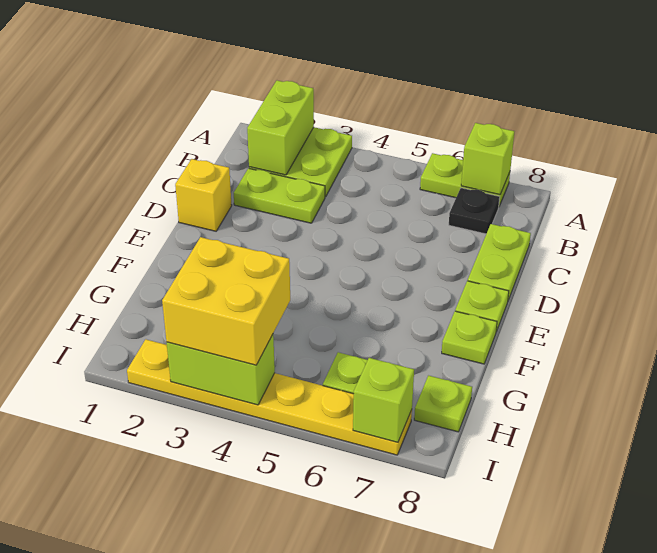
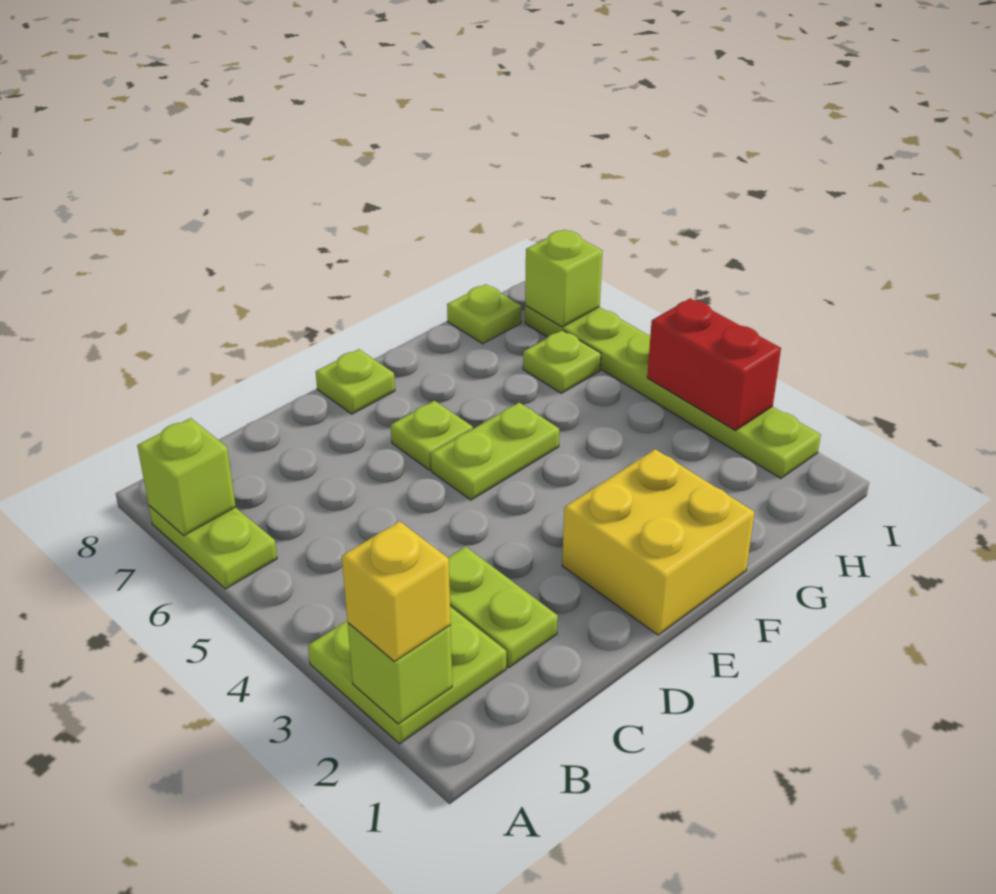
lime 1x2 brick [247,81,314,175] -> lime 1x1 brick [348,623,452,724]
black 1x1 plate [449,188,500,234] -> none
lime 1x2 plate [468,224,531,300] -> lime 1x2 plate moved to [431,403,559,500]
yellow 1x1 brick [175,159,232,231] -> yellow 1x1 brick moved to [342,521,451,661]
lime 1x1 plate [442,311,497,364] -> lime 1x1 plate moved to [391,401,473,470]
yellow 2x2 brick [162,237,290,365] -> yellow 2x2 brick moved to [562,449,754,635]
yellow 1x6 plate [127,339,412,455] -> lime 1x6 plate [525,305,821,478]
lime 1x2 brick [167,335,275,405] -> red 1x2 brick [647,298,781,430]

